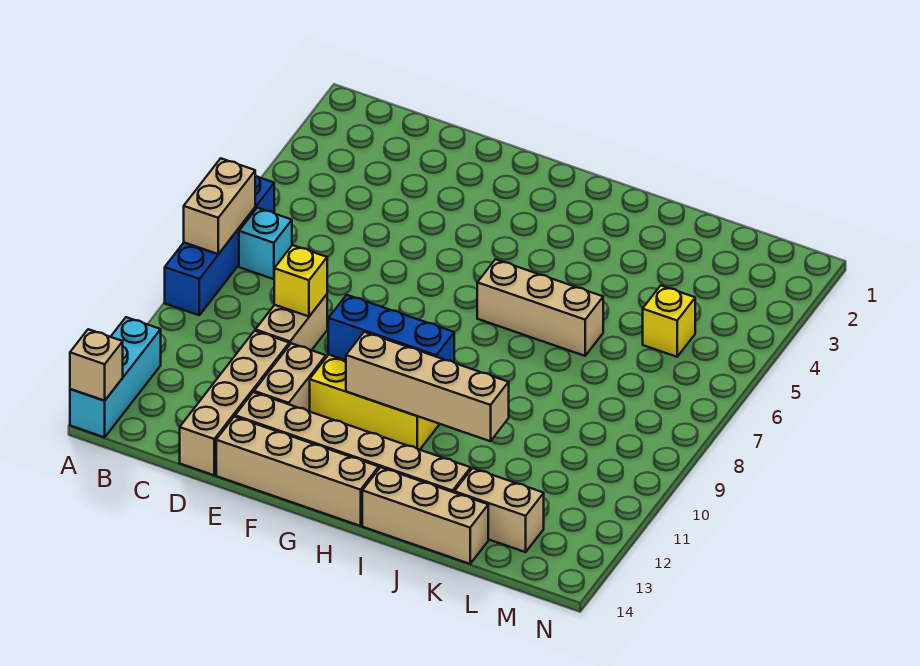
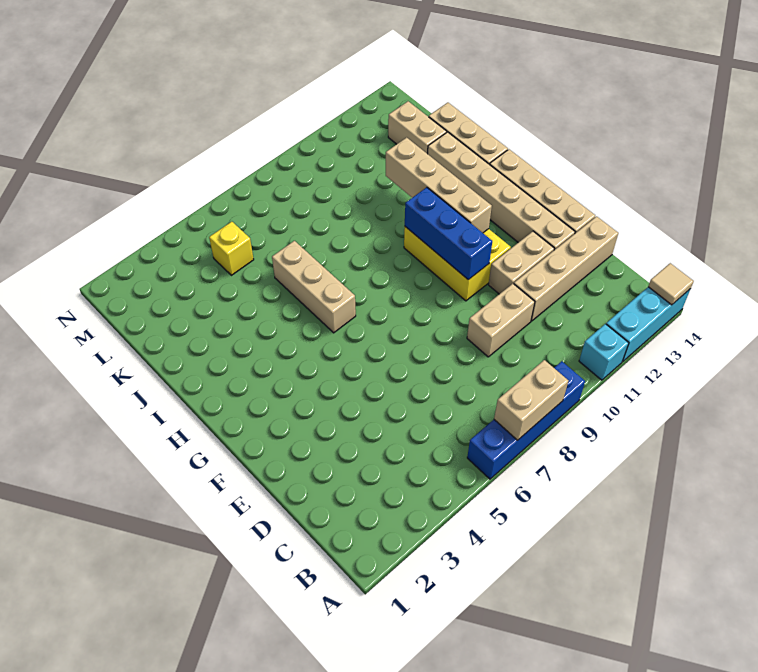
tan 1x1 brick [70,329,123,401] -> tan 1x1 tile [648,263,694,305]
cyan 1x1 brick [239,208,292,279] -> cyan 1x1 brick moved to [579,324,629,380]
yellow 1x1 brick [274,245,327,316] -> none

